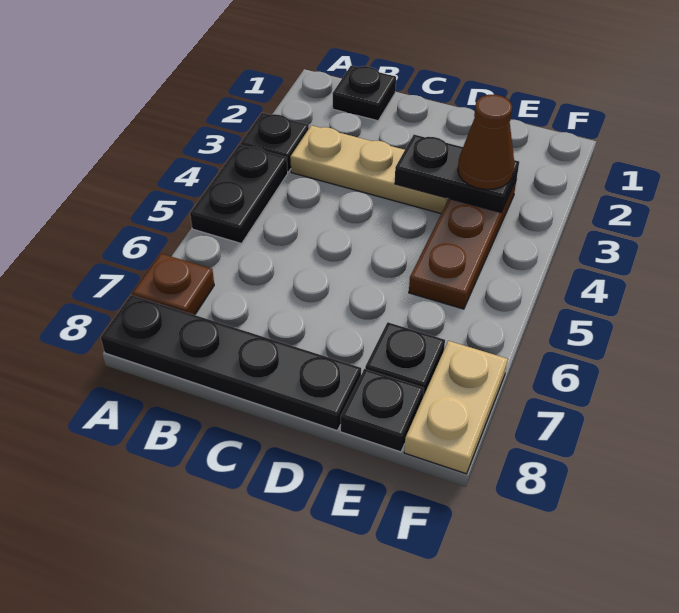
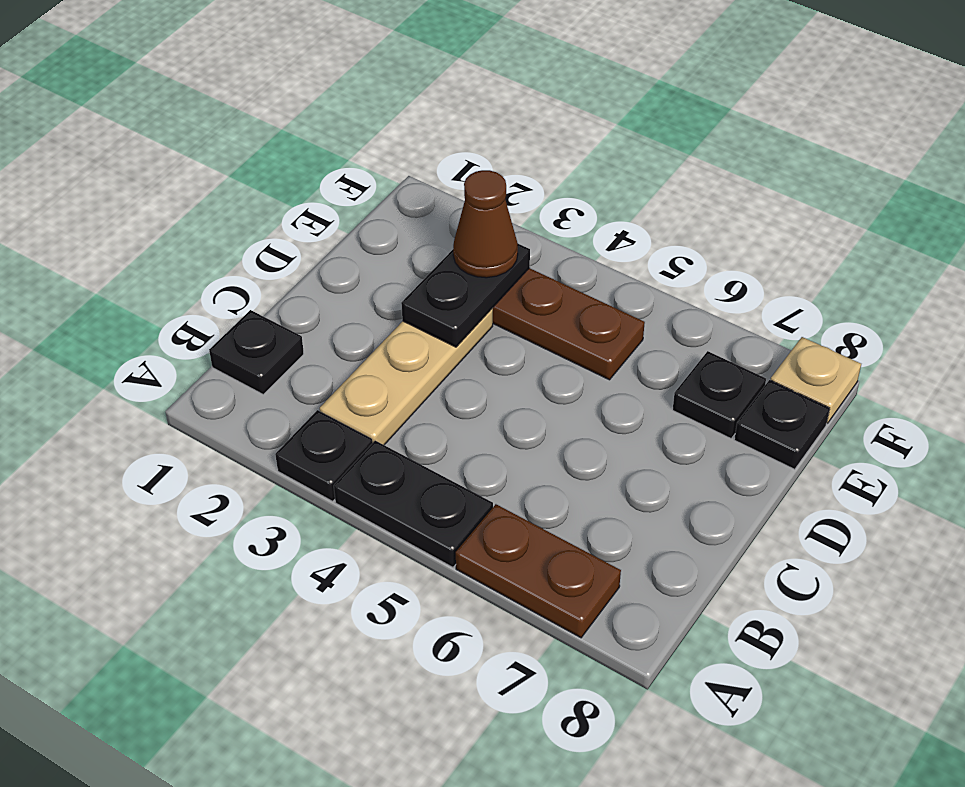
brown 1x1 plate [133,254,214,315] -> brown 1x2 plate [456,504,621,638]
black 1x4 plate [101,295,361,430] -> none
tan 1x2 plate [404,341,508,474] -> tan 1x1 plate [771,337,861,424]

